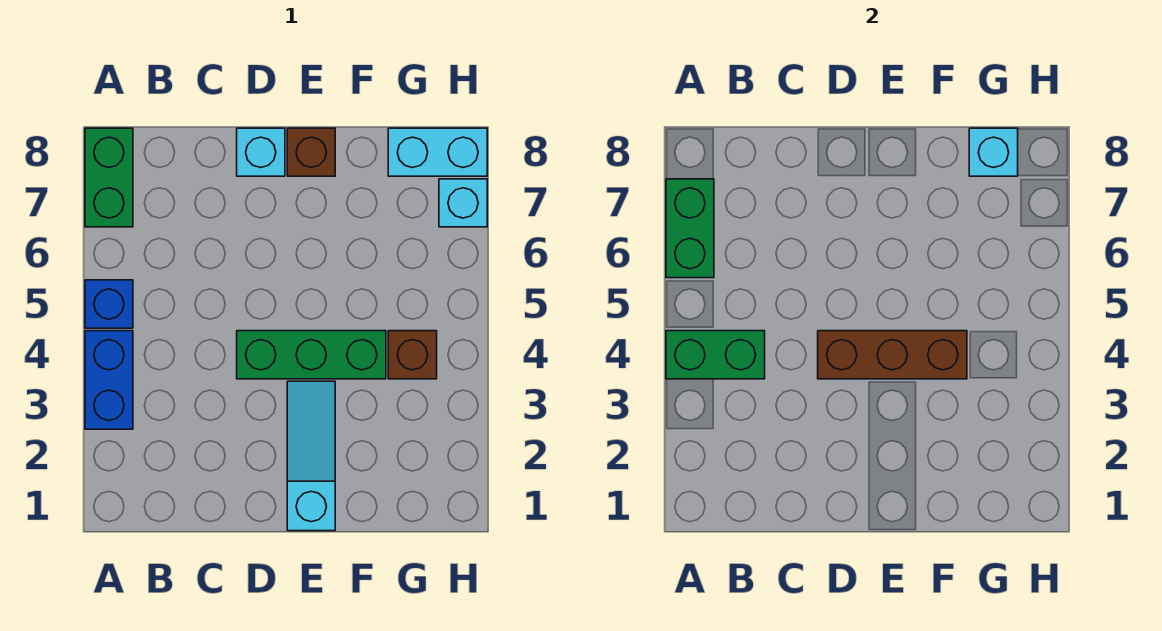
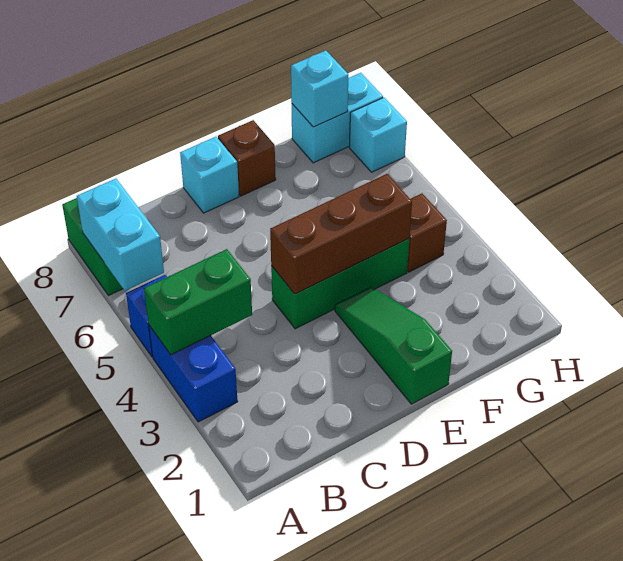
green 1x2 brick [666,179,714,278] -> cyan 1x2 brick [77,179,164,291]
cyan 1x3 slope [287,381,335,531] -> green 1x3 slope [335,287,452,404]

